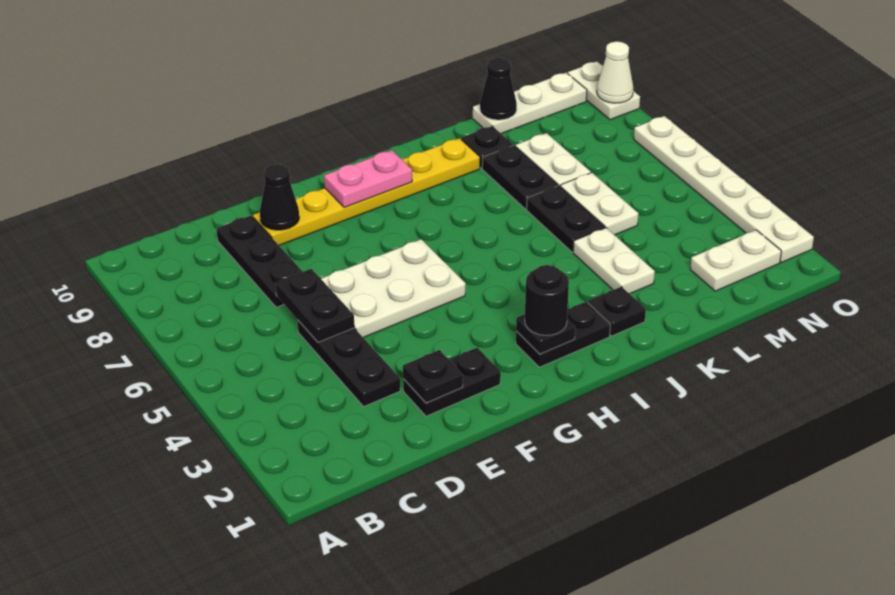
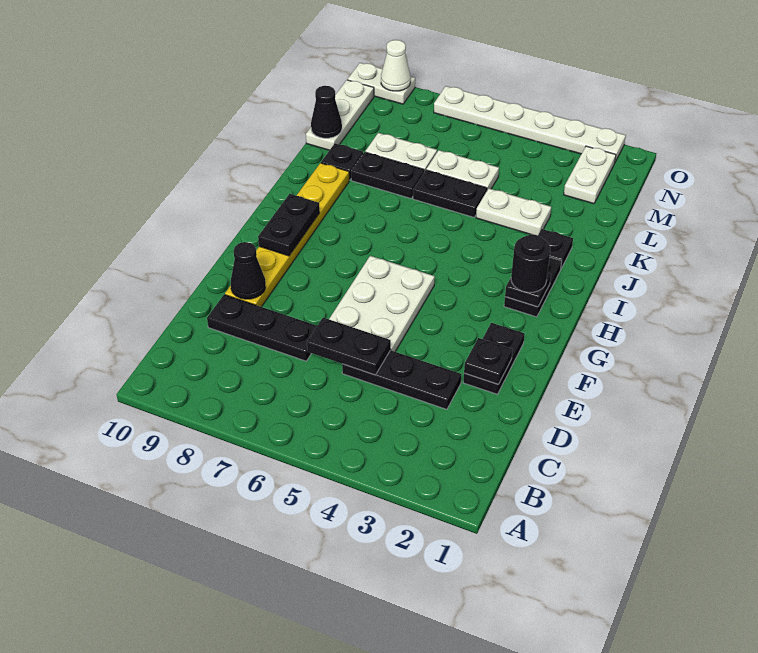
pink 1x2 plate [324,150,412,207] -> black 1x2 plate [258,194,320,256]

